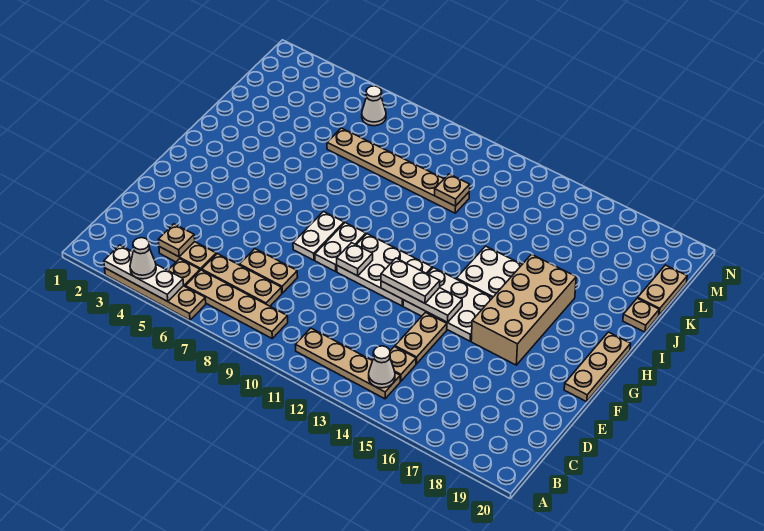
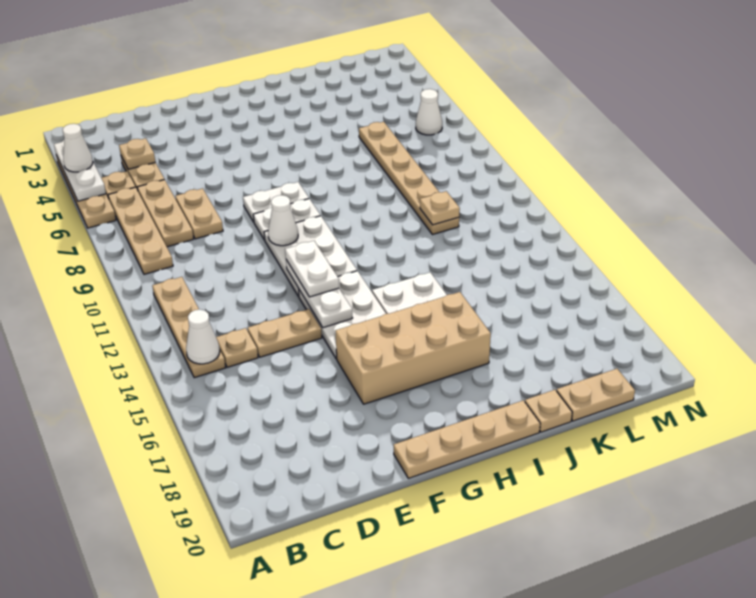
white 1x1 plate [337,243,373,276] -> white 1x1 cone [268,195,298,246]
tan 1x3 plate [564,332,631,402] -> tan 1x4 plate [394,400,540,478]

